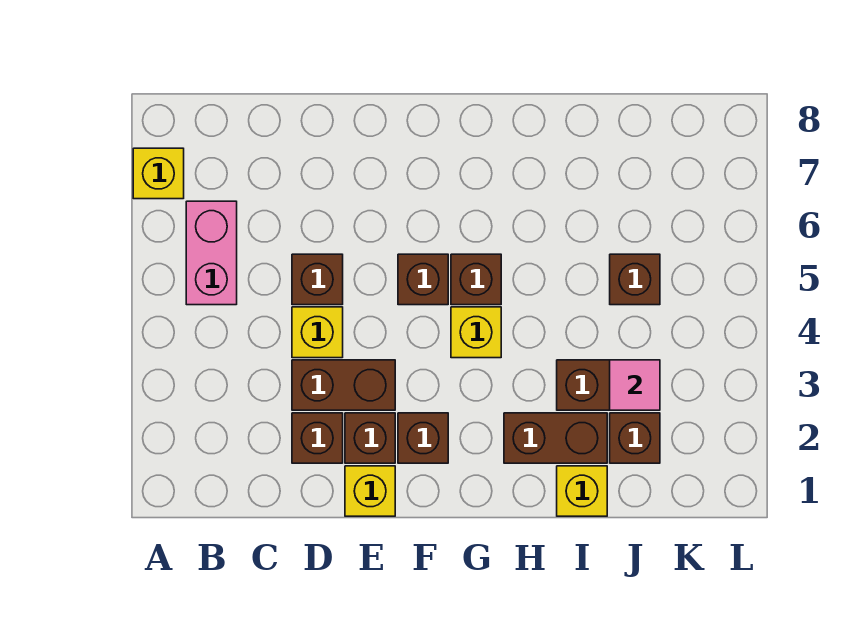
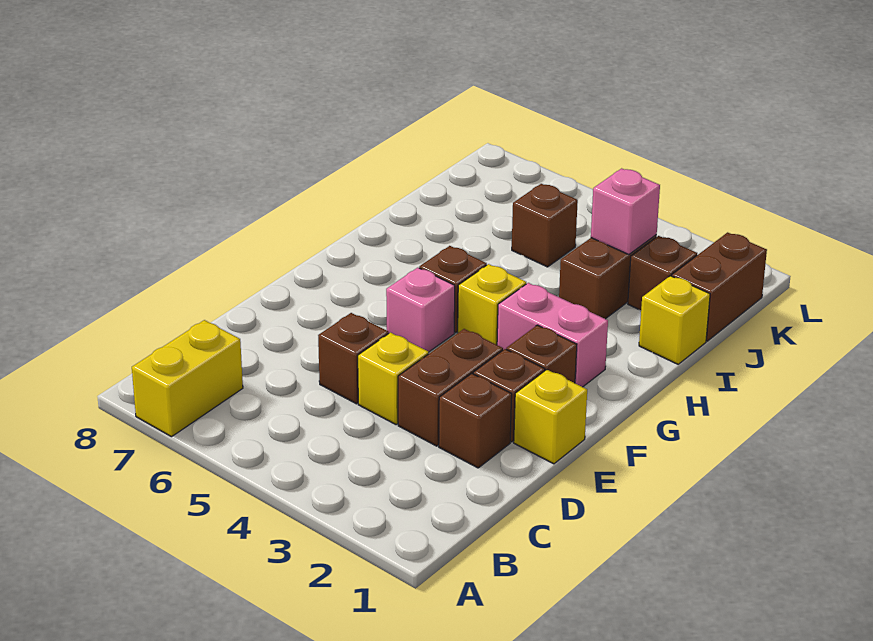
yellow 1x1 brick [133,148,184,199] -> yellow 1x2 brick [132,320,243,437]
pink 1x2 brick [186,201,237,305] -> pink 1x2 brick moved to [497,283,608,387]
brown 1x1 brick [398,254,448,305] -> pink 1x1 brick [386,268,455,352]
brown 1x2 brick [504,413,607,463] -> brown 1x2 brick moved to [672,232,767,341]
pink 1x1 tile [610,360,660,410] -> pink 1x1 brick [591,168,660,255]

